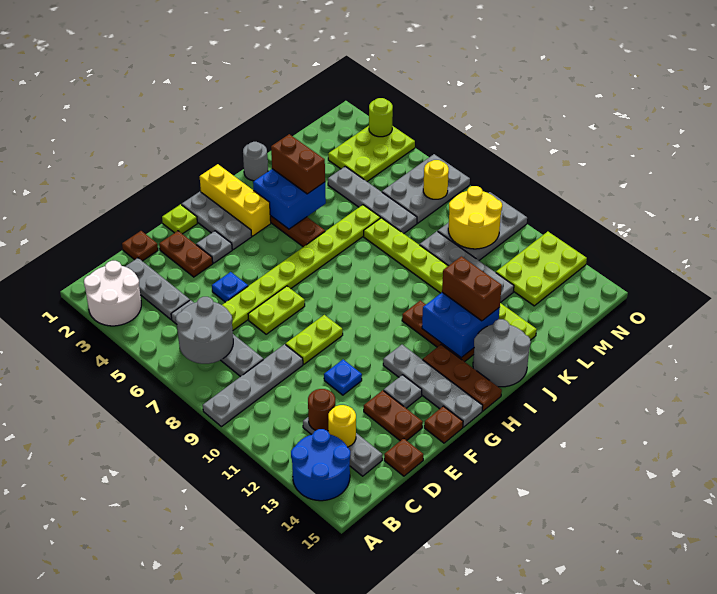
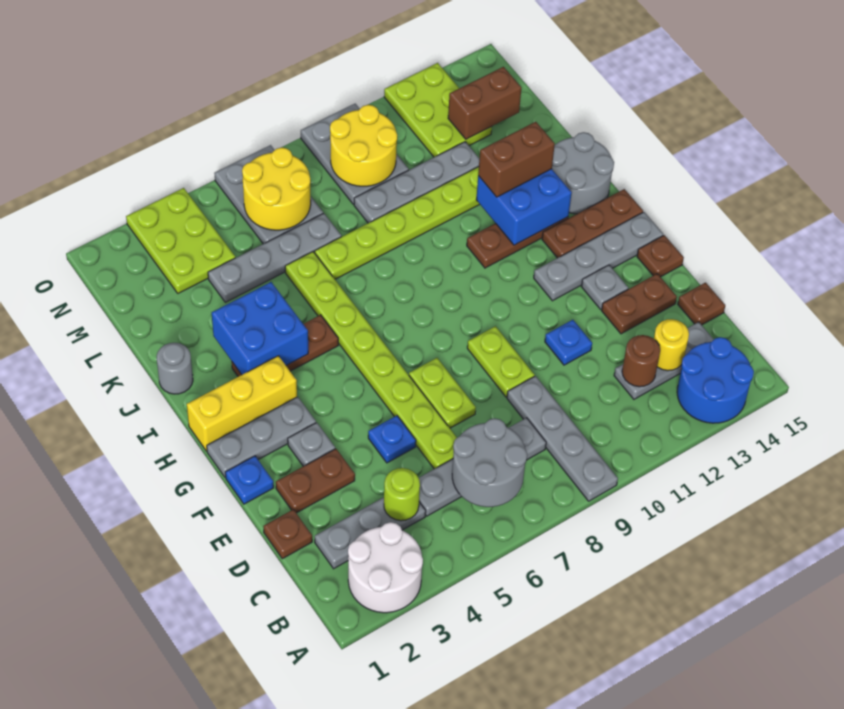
lime 1x1 plate [162,204,197,234] -> blue 1x1 plate [225,456,274,504]
brown 1x2 brick [271,134,325,194] -> brown 1x2 brick moved to [448,67,521,139]
yellow 1x1 round brick [423,160,449,199] -> yellow 2x2 round brick [242,147,311,230]
lime 1x1 round brick [369,98,393,137] -> lime 1x1 round brick moved to [384,468,420,521]

